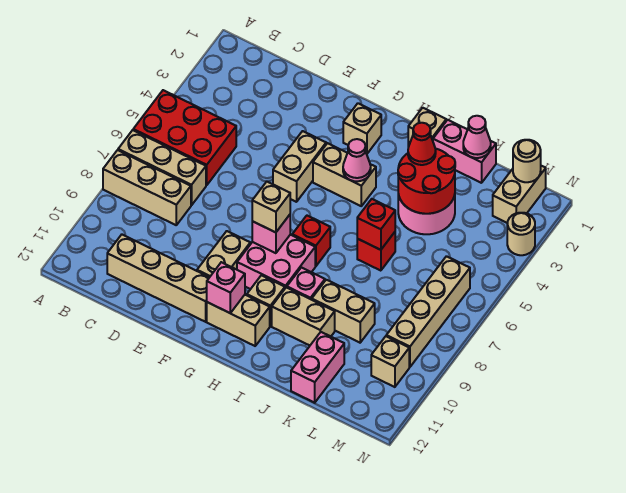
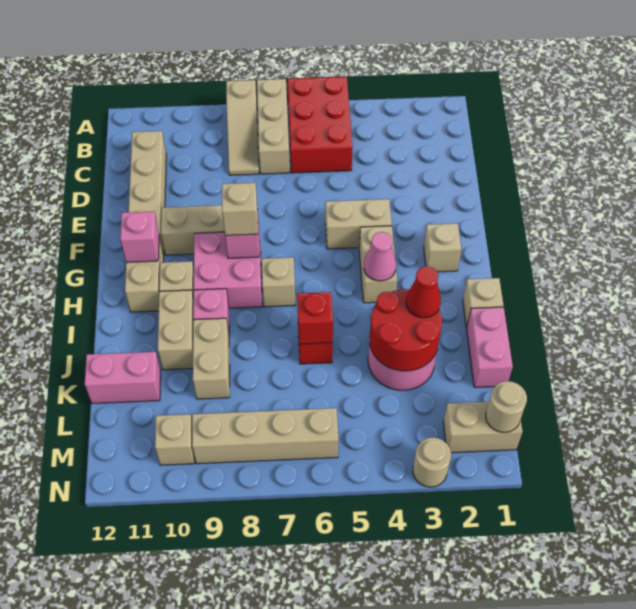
tan 1x3 brick [103,150,191,225] -> tan 1x3 slope [226,80,259,175]
red 1x1 brick [292,216,330,266] -> tan 1x1 brick [262,257,295,307]
pink 1x1 cone [463,116,491,158] -> none

